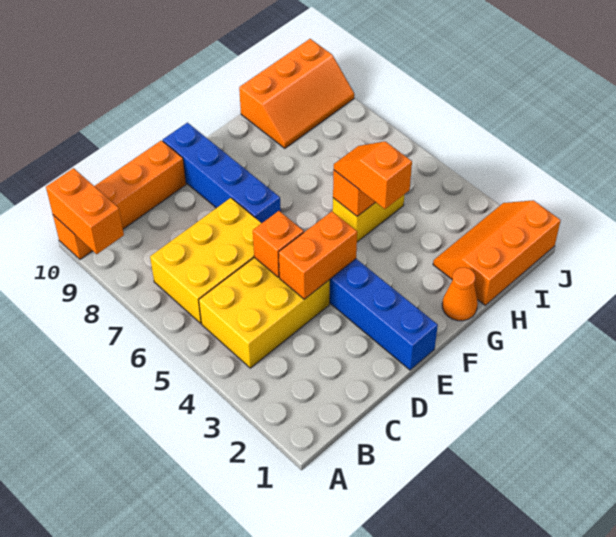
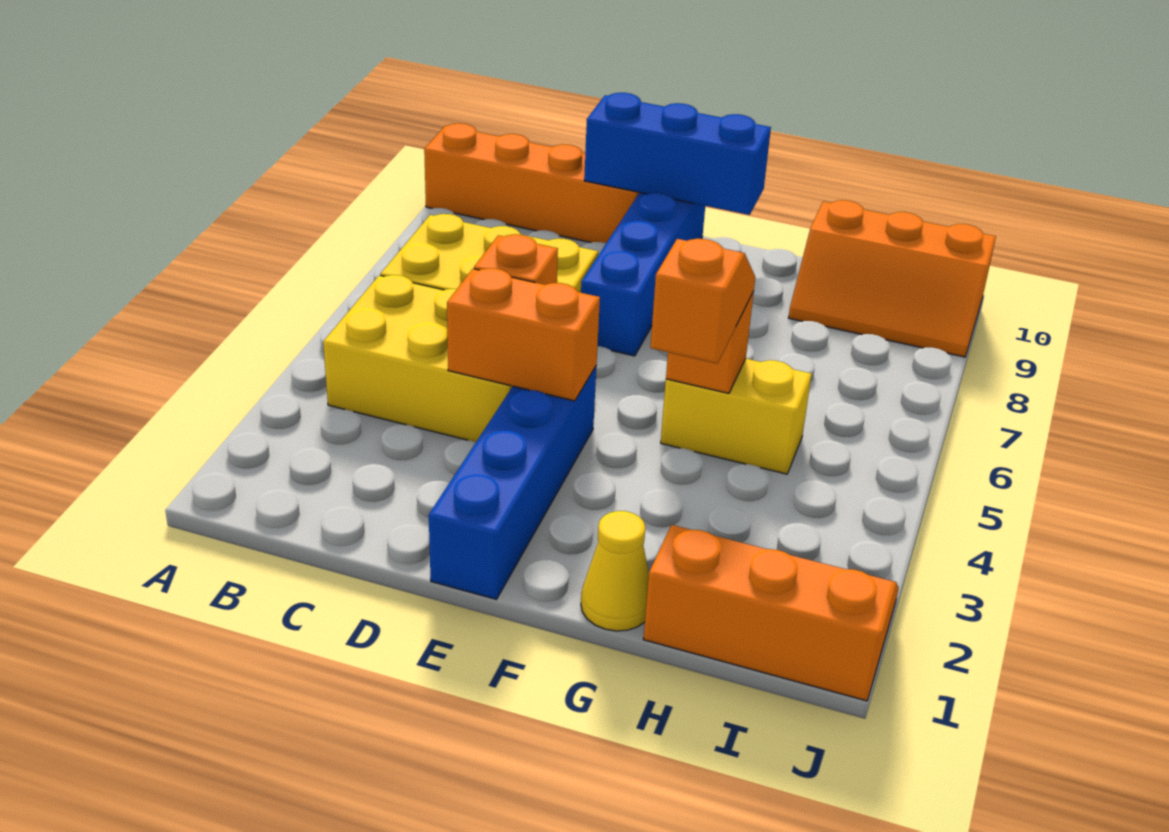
orange 1x2 brick [46,168,124,254] -> none
none -> blue 1x3 brick [584,93,771,215]
orange 1x1 cone [442,268,478,321] -> yellow 1x1 cone [581,511,649,631]

